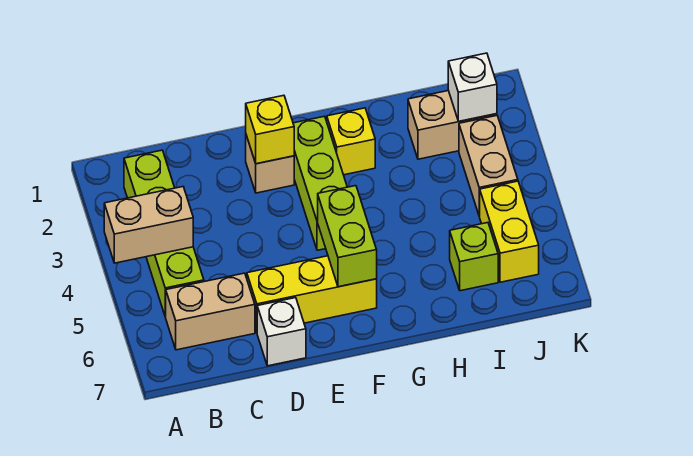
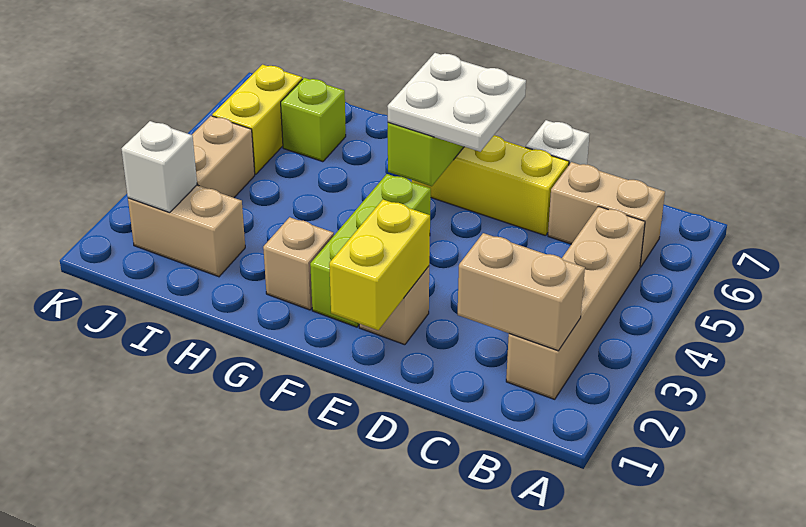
tan 1x2 brick [104,187,193,263] -> tan 1x2 brick moved to [458,233,585,351]
lime 1x4 brick [124,150,204,317] -> tan 1x4 brick [506,206,645,399]
yellow 1x1 brick [246,95,294,164] -> yellow 1x2 brick [329,199,430,330]
none -> white 2x2 plate [387,53,526,152]
yellow 1x1 brick [327,108,375,175] -> tan 1x1 brick [263,217,334,310]

